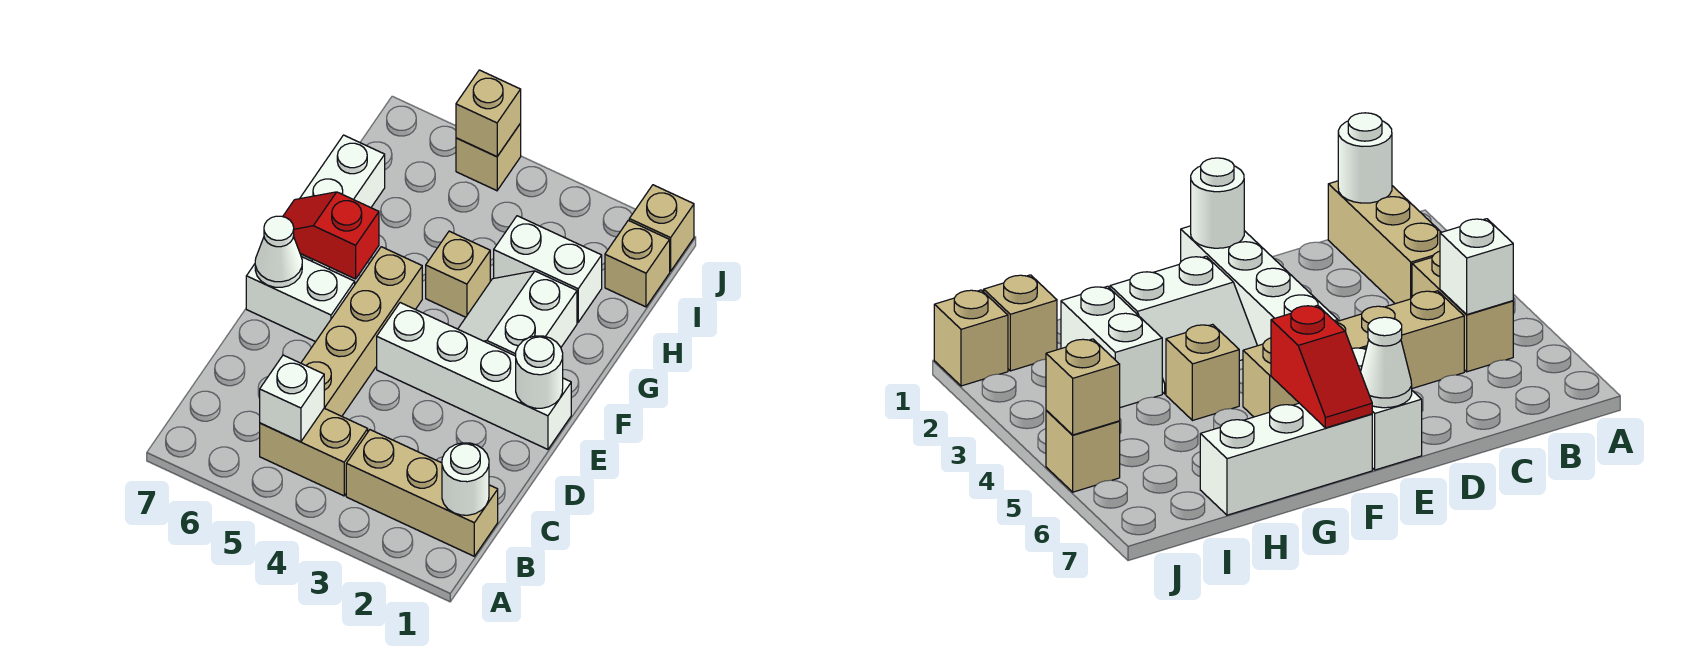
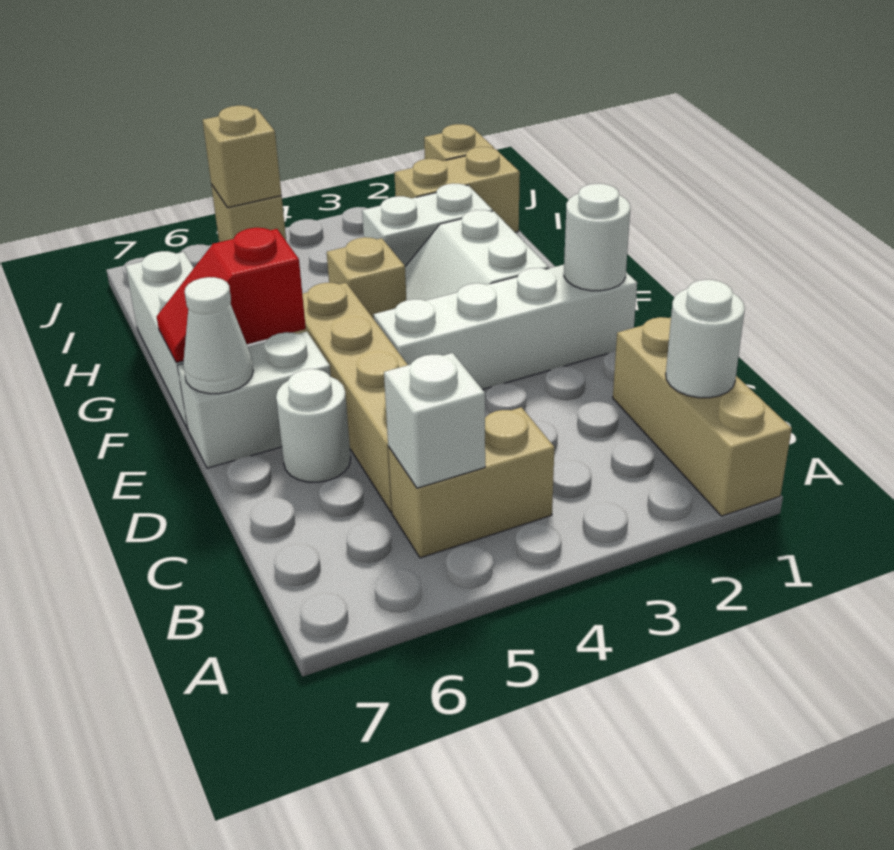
tan 1x3 brick [346,430,498,556] -> tan 1x3 brick turned to [613,317,792,516]
none -> white 1x1 round brick [276,369,351,482]
tan 1x1 brick [605,220,670,307] -> tan 1x2 brick [394,147,520,232]

